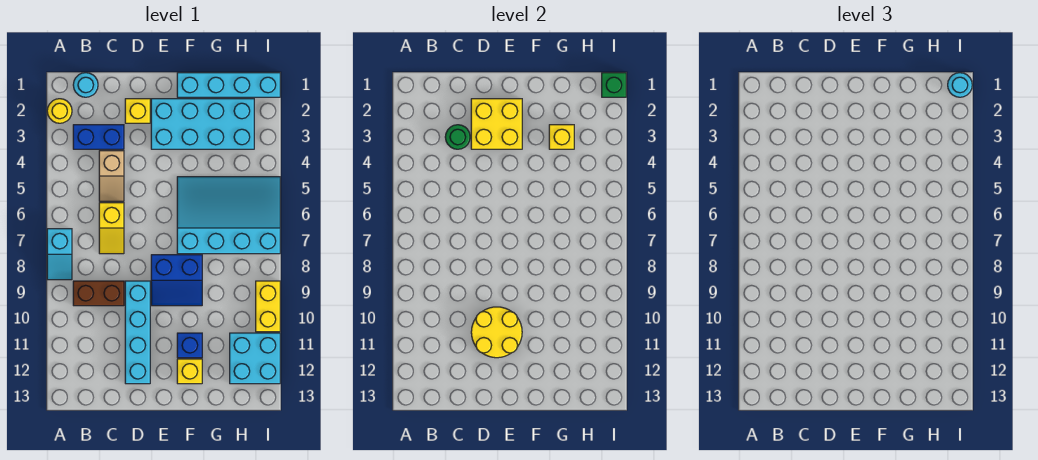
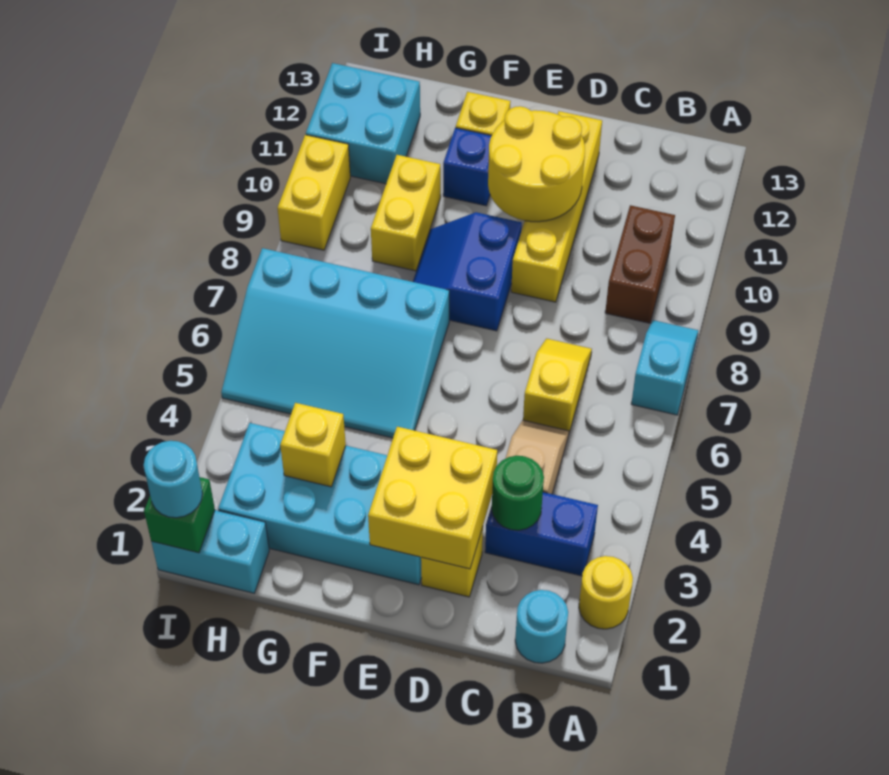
brown 1x2 brick [73,281,124,306] -> brown 1x2 brick turned to [605,205,675,323]
cyan 1x4 brick [125,281,150,384] -> yellow 1x4 brick [511,111,602,302]
blue 2x2 slope [151,255,202,306] -> blue 2x2 slope turned to [413,212,522,331]
cyan 1x4 brick [177,73,280,97] -> cyan 1x2 brick [151,510,269,593]
none -> yellow 1x2 brick [371,155,441,271]

